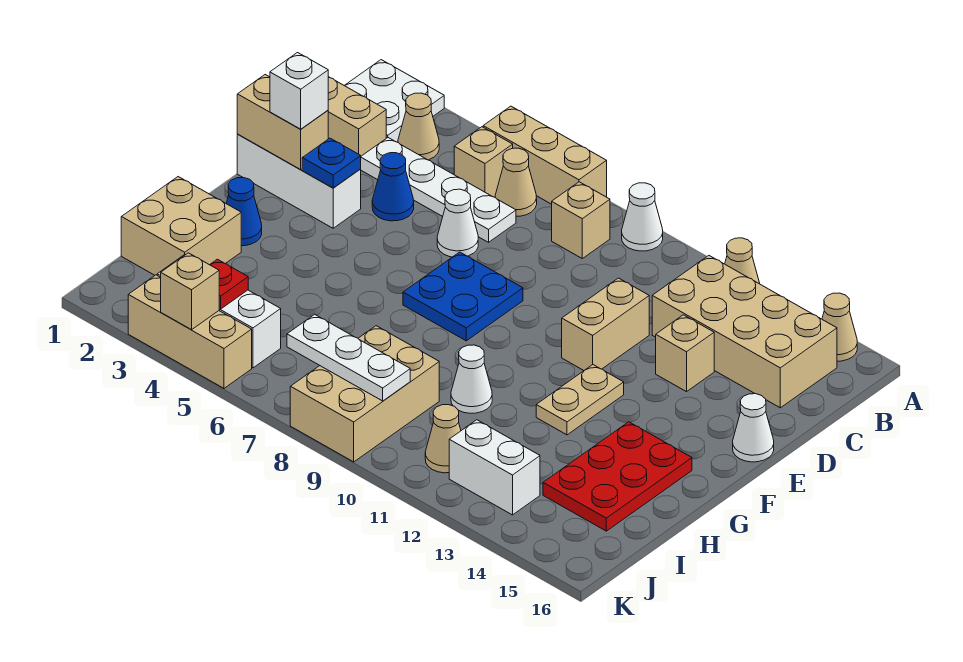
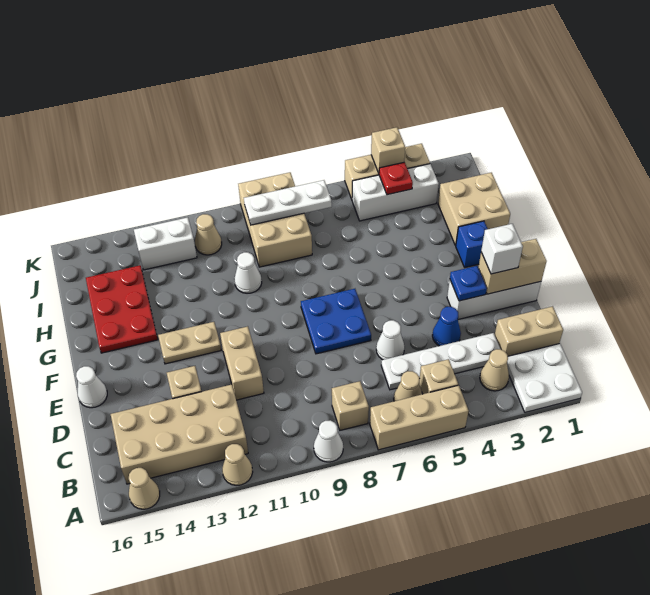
tan 1x2 plate [536,365,624,435] -> tan 1x2 plate turned to [158,322,221,364]
blue 1x1 cone [226,178,262,246] -> blue 1x1 brick [456,221,488,267]

